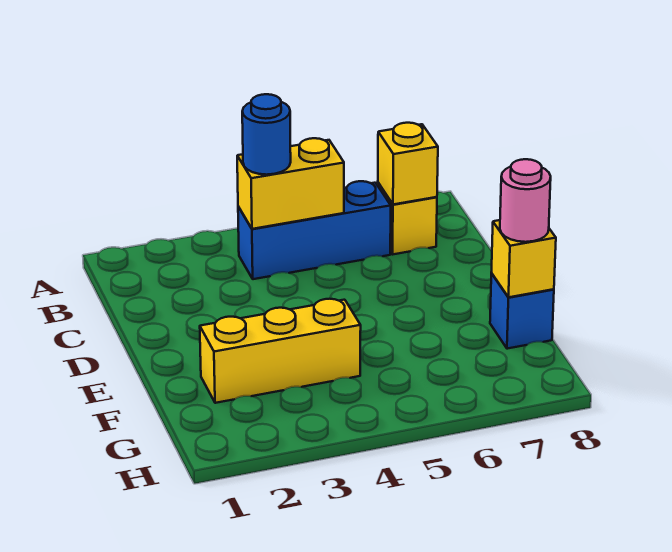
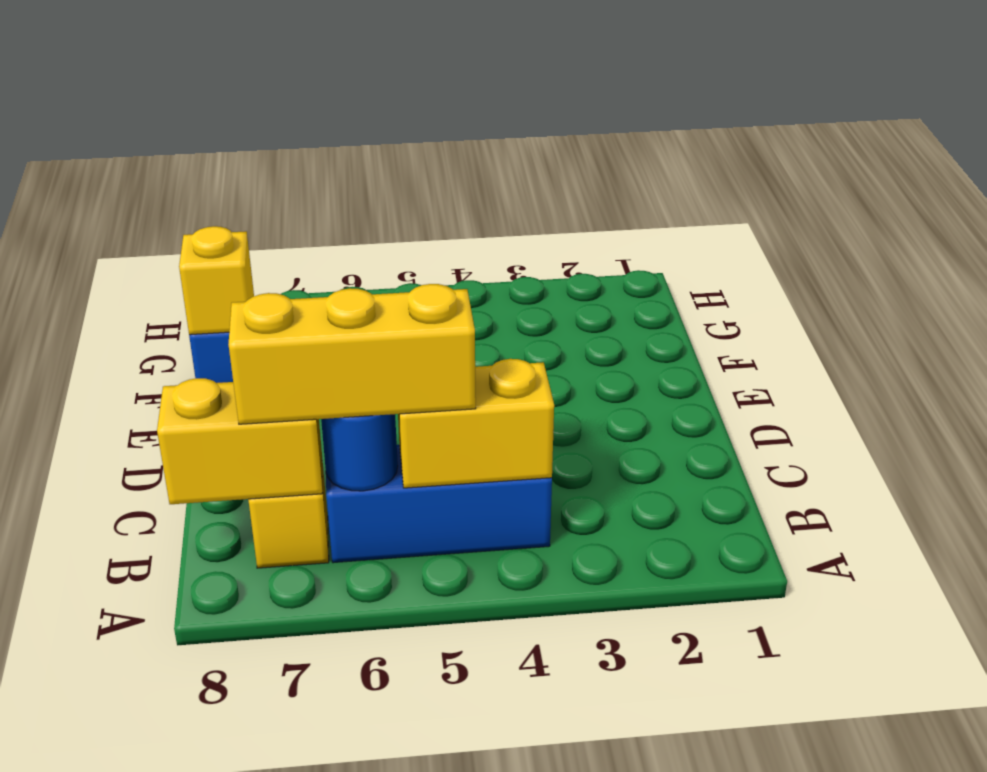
blue 1x1 round brick [242,94,291,175] -> blue 1x1 round brick moved to [321,414,398,491]
yellow 1x1 brick [378,123,438,204] -> yellow 1x2 brick [157,378,322,504]
yellow 1x3 brick [200,299,361,403] -> yellow 1x3 brick moved to [228,284,476,424]
pink 1x1 round brick [500,159,551,242] -> none

